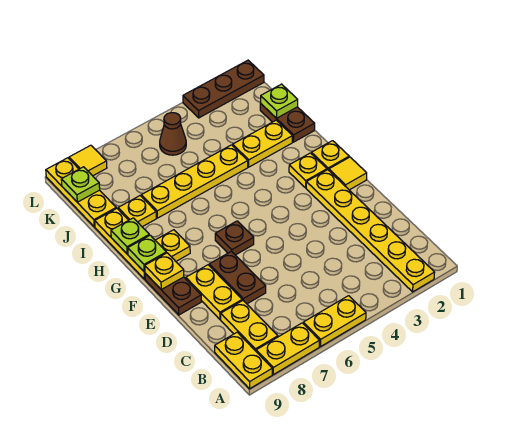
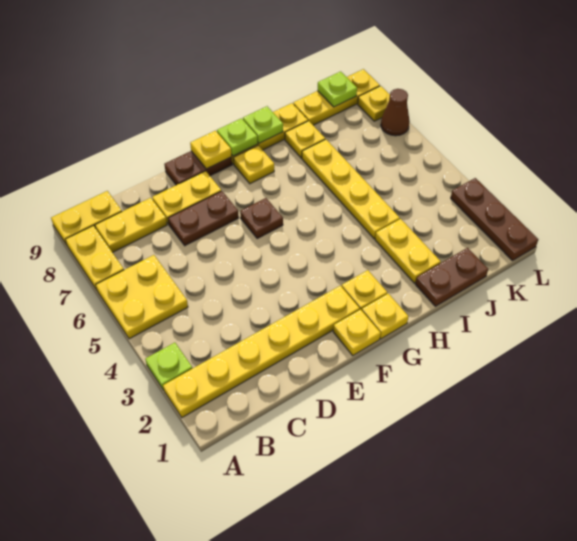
yellow 1x2 plate [303,296,366,347] -> yellow 2x2 plate [96,255,188,339]
yellow 1x1 tile [329,157,367,190] -> yellow 1x1 plate [333,309,381,355]
lime 1x1 plate [260,84,298,118] -> lime 1x1 plate moved to [145,343,192,390]
brown 1x1 cone [160,113,186,155] -> brown 1x1 cone moved to [381,89,410,136]
yellow 1x1 tile [69,145,107,176] -> yellow 1x1 plate [358,86,390,121]

